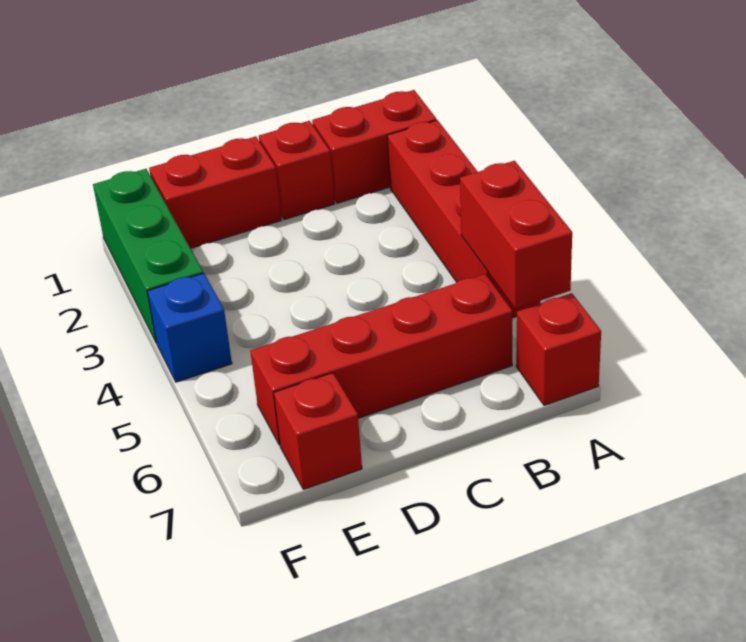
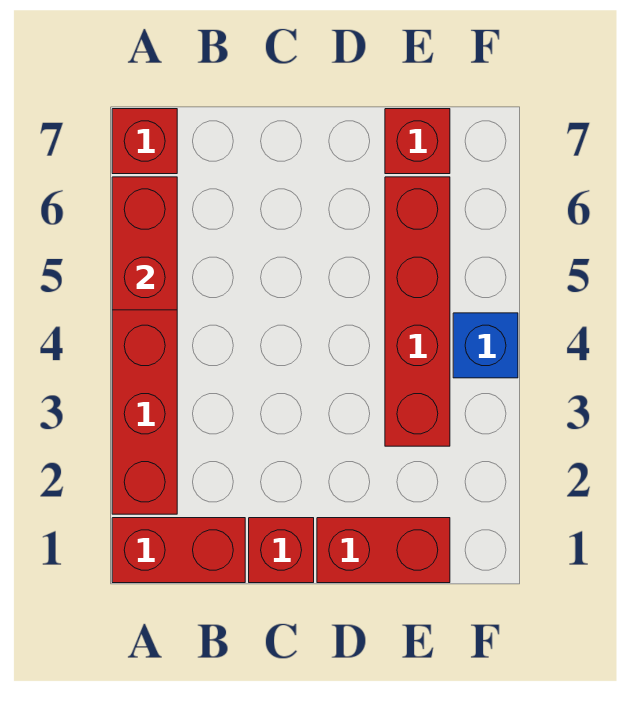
red 1x4 brick [250,274,512,445] -> red 1x4 brick turned to [385,177,450,446]
green 1x3 brick [93,169,203,343] -> none

